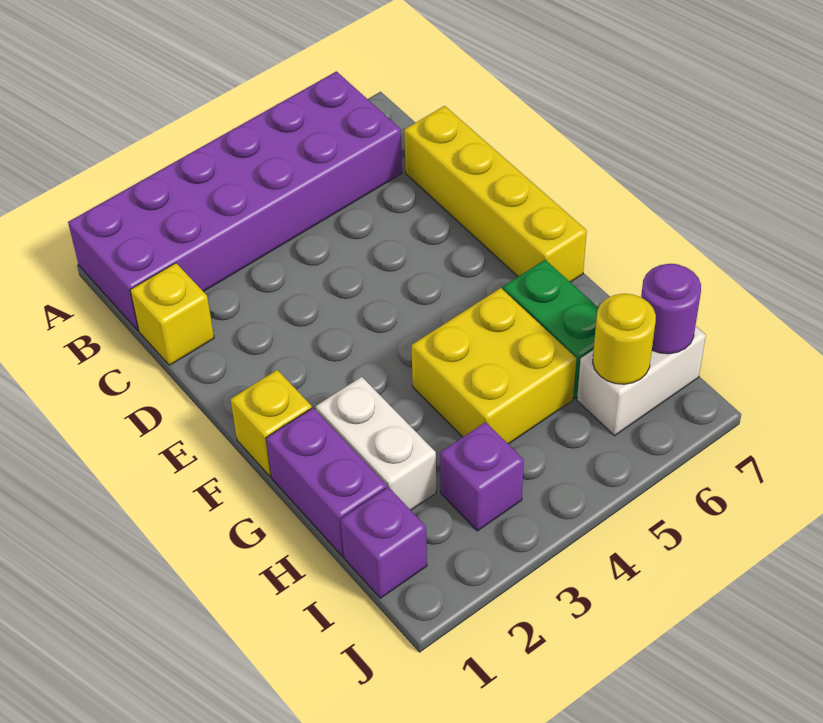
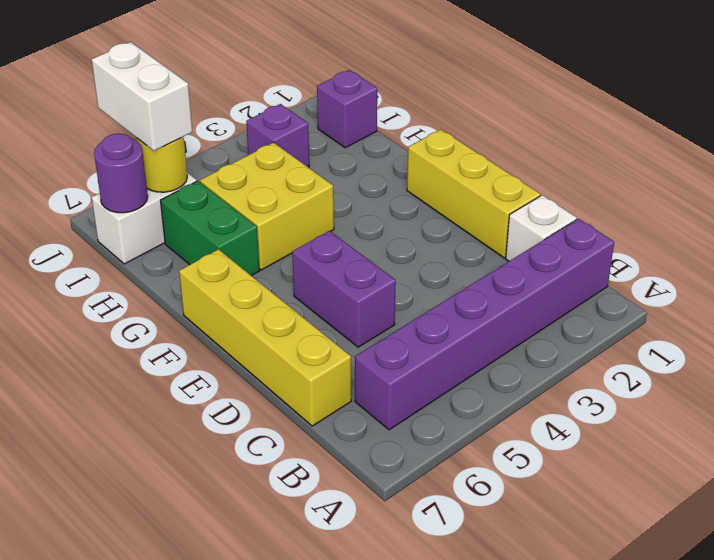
purple 2x6 brick [68,71,402,330] -> purple 1x6 brick [355,219,614,430]
yellow 1x1 brick [130,263,214,365] -> white 1x1 brick [506,195,577,261]
yellow 1x1 brick [231,370,312,476] -> yellow 1x3 brick [407,129,541,258]
purple 1x2 brick [266,408,387,556] -> purple 1x2 brick moved to [292,231,396,347]
white 1x2 brick [316,377,436,510] -> white 1x2 brick moved to [92,42,192,151]

